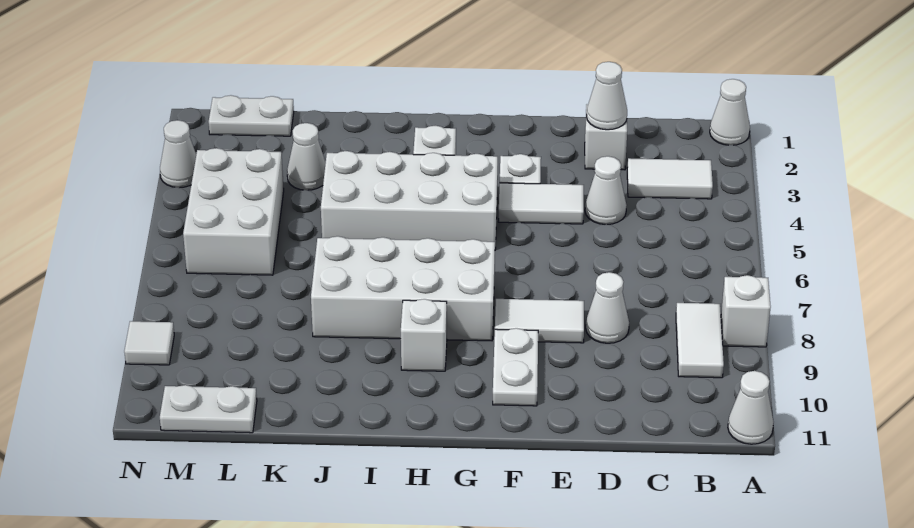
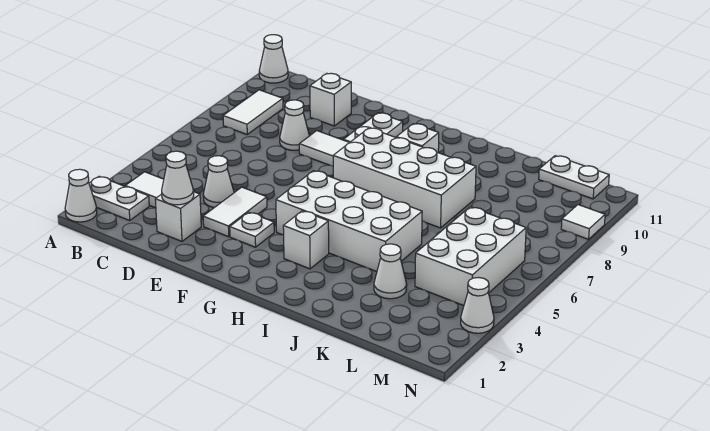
white 1x1 brick [721,275,771,347] -> white 1x1 brick moved to [310,73,351,126]
white 1x2 tile [498,183,584,224] -> white 1x2 tile turned to [203,187,267,237]
white 1x2 plate [209,95,294,136] -> white 1x2 plate moved to [89,176,149,221]

